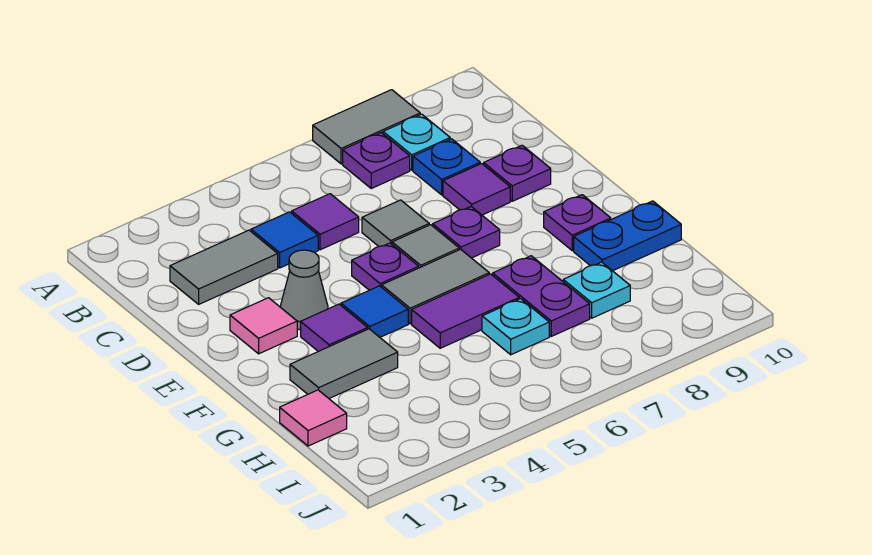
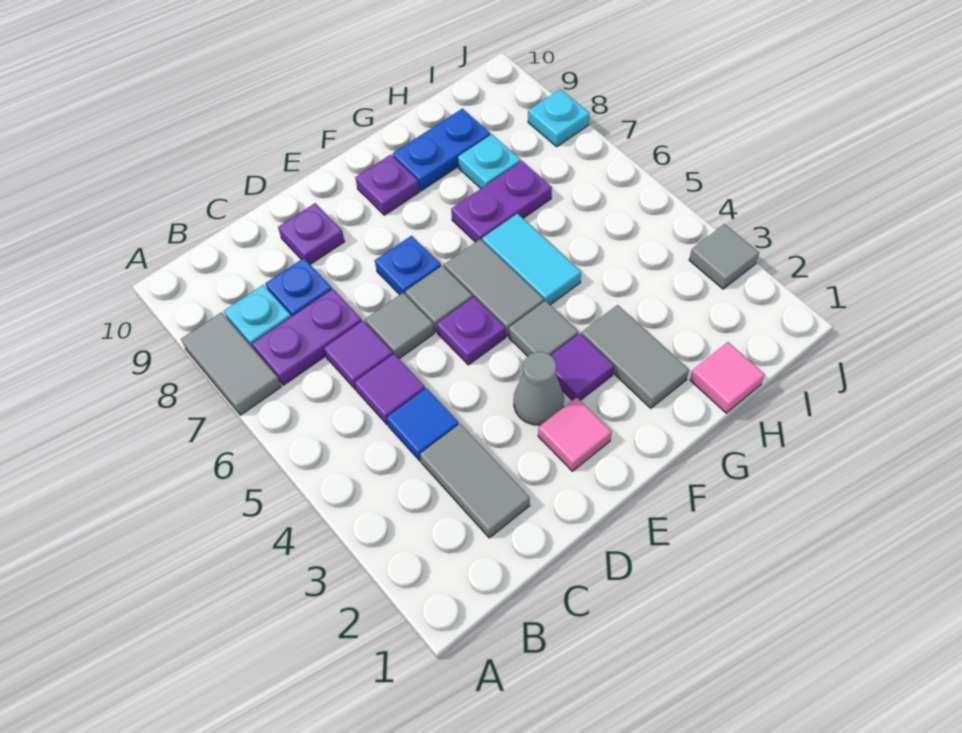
purple 1x1 plate [343,133,410,188] -> purple 1x2 plate [252,289,362,385]
purple 1x1 tile [443,164,510,215] -> purple 1x1 tile moved to [324,321,393,390]
purple 1x1 plate [433,207,500,258] -> blue 1x1 plate [375,236,441,295]
blue 1x1 tile [341,286,408,337] -> grey 1x1 tile [509,301,578,356]
purple 1x2 tile [412,274,519,348] -> cyan 1x2 tile [482,214,581,305]
blue 1x2 plate [574,201,681,271] -> blue 1x2 plate turned to [393,109,490,191]
cyan 1x1 plate [482,299,549,355] -> cyan 1x1 plate moved to [528,89,590,147]
none -> grey 1x1 tile [689,224,759,289]

